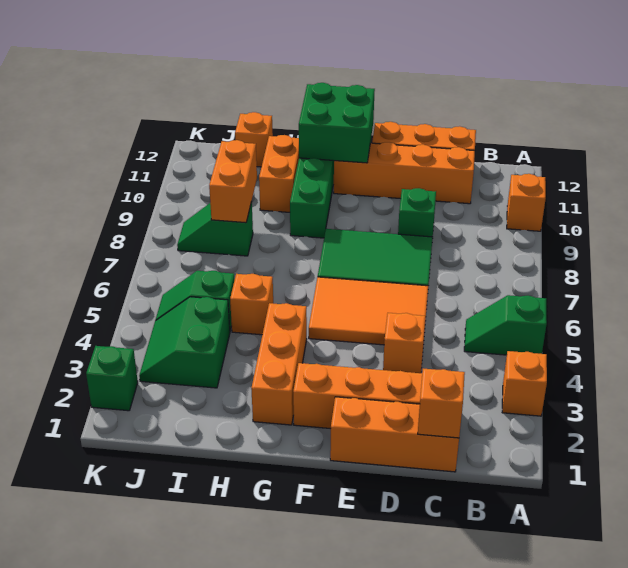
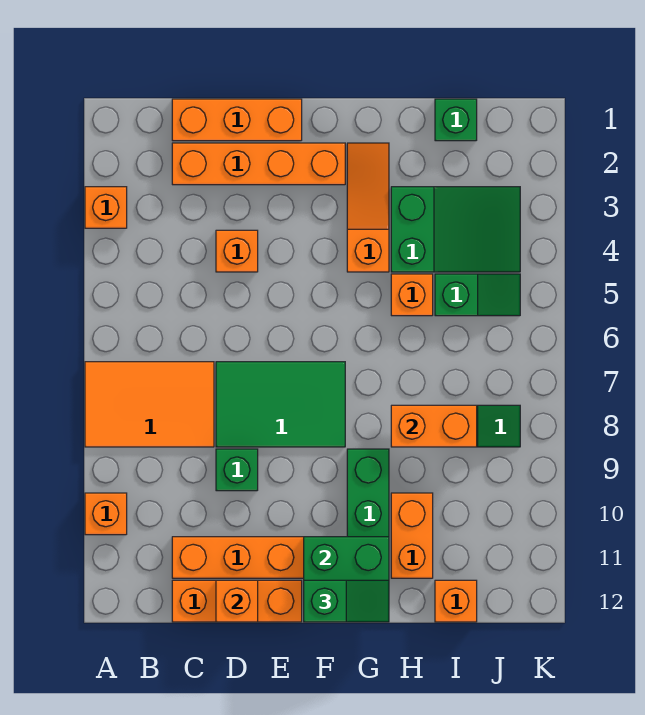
green 1x2 slope [464,295,547,355] -> green 1x2 slope moved to [304,580,389,622]
orange 1x1 brick [418,369,465,438] -> orange 1x1 brick moved to [216,580,258,622]
orange 2x3 tile [309,277,428,345] -> orange 2x3 tile moved to [85,362,214,447]
orange 1x3 brick [251,303,307,425] -> orange 1x3 slope [347,143,389,272]
green 2x2 slope [139,297,230,388] -> green 2x3 slope [391,187,520,272]
orange 1x2 brick [209,140,257,223] -> orange 1x2 brick turned to [391,405,477,447]
green 1x1 brick [86,346,138,411] -> green 1x1 brick moved to [435,99,477,141]

